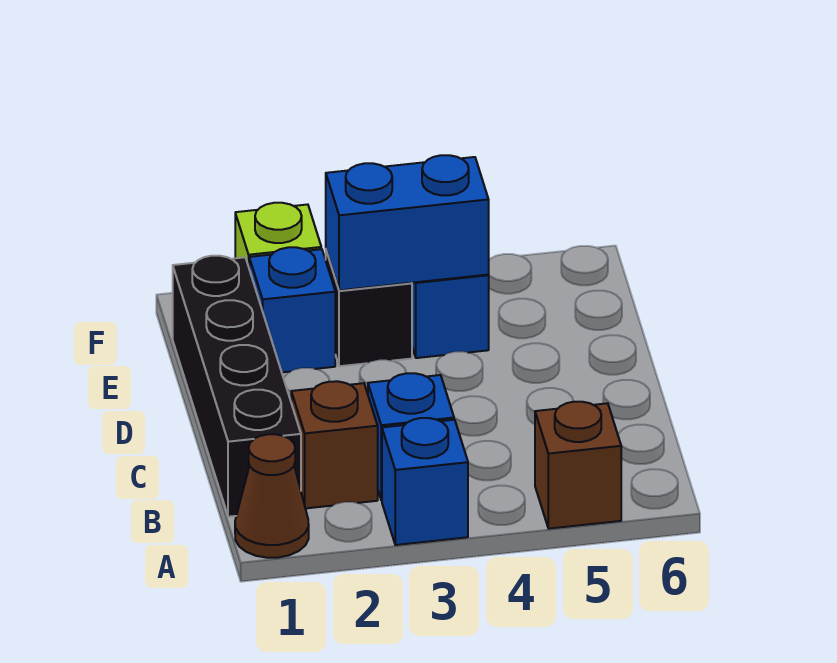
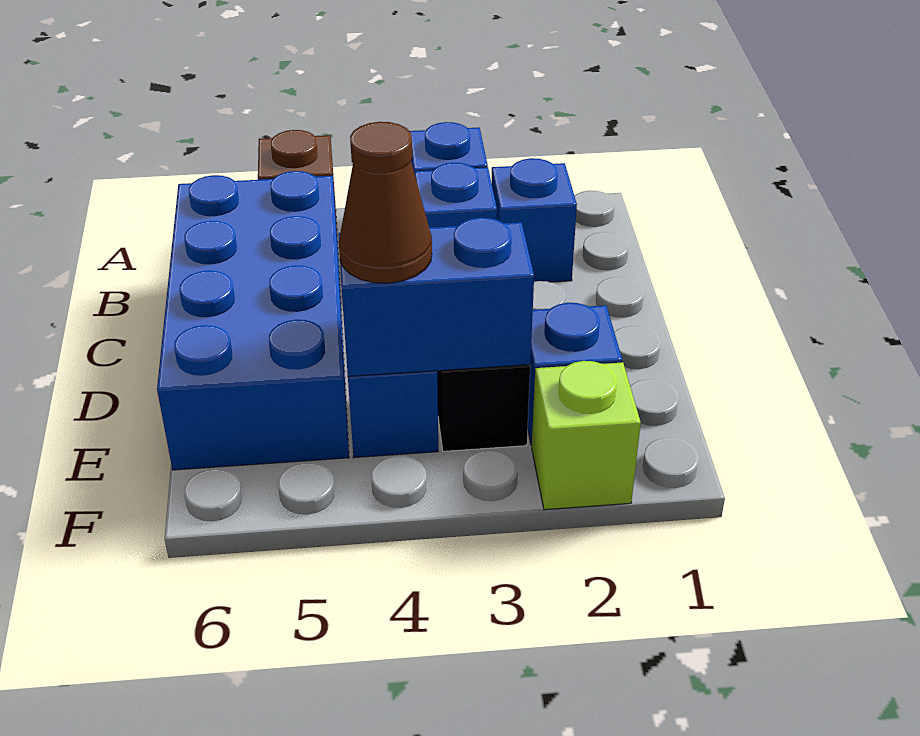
brown 1x1 cone [235,434,309,558] -> brown 1x1 cone moved to [339,122,432,283]
black 1x4 brick [173,256,301,517] -> none
brown 1x1 brick [291,381,378,508] -> blue 1x1 brick [492,158,577,282]
none -> blue 2x4 brick [157,171,349,470]

